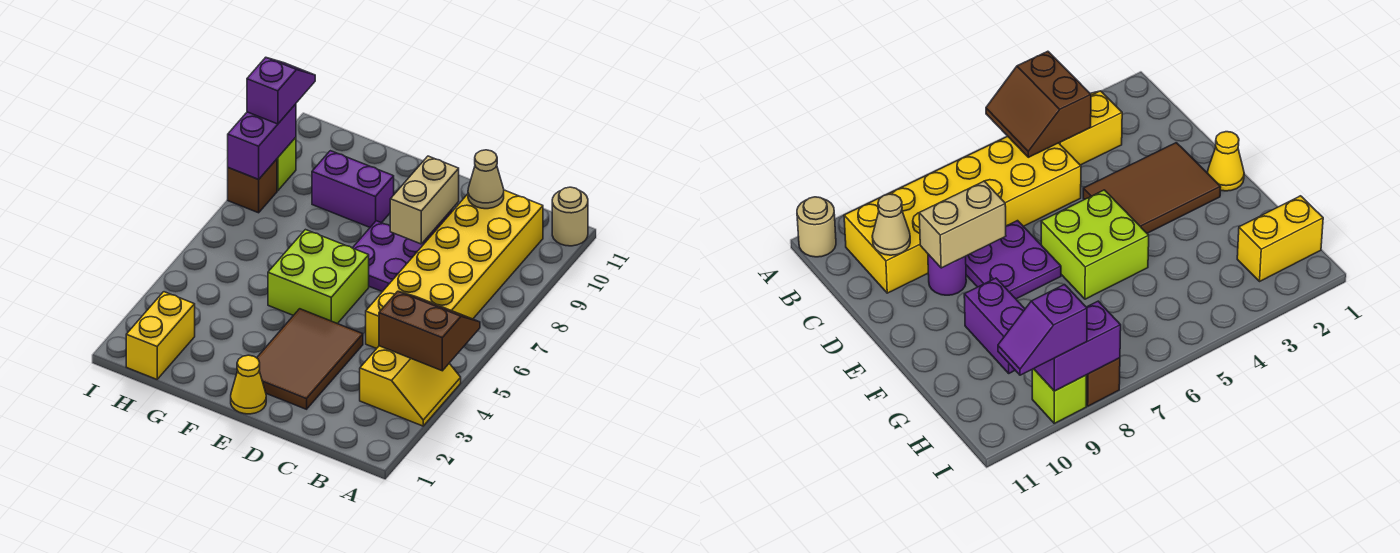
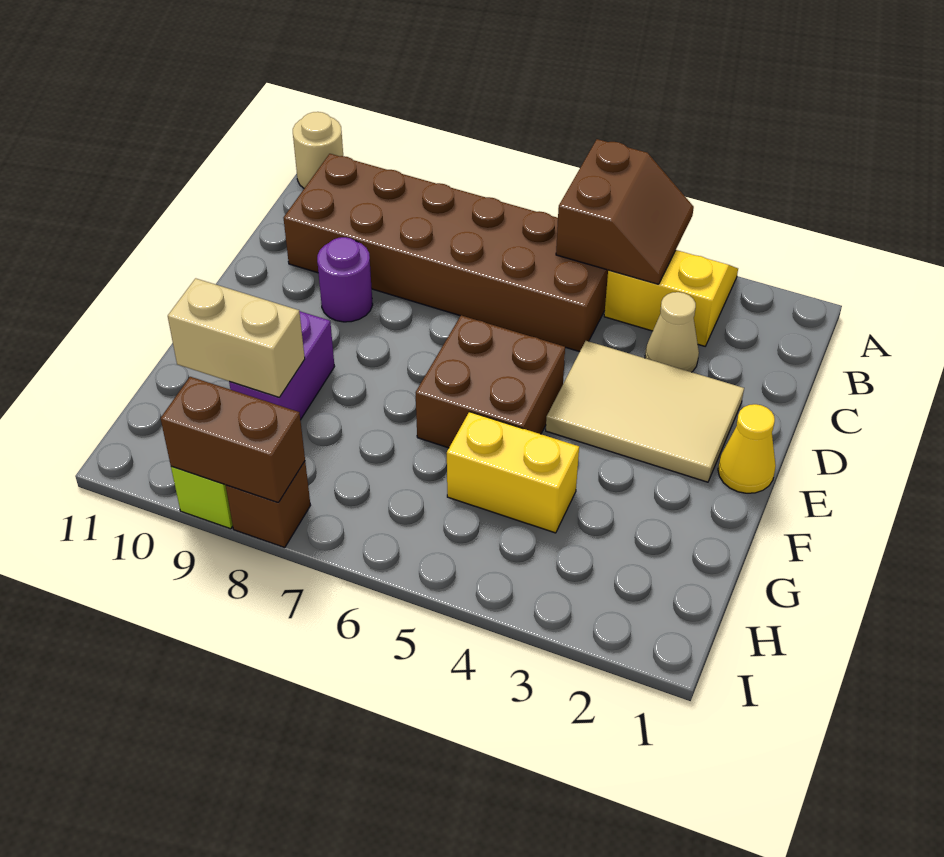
brown 2x2 slope [379,291,480,371] -> brown 2x2 slope turned to [556,139,694,284]
yellow 2x6 brick [366,190,543,349] -> brown 2x6 brick [284,154,608,352]
tan 1x1 cone [468,150,504,209] -> tan 1x1 cone moved to [645,292,699,372]
brown 2x3 tile [257,309,363,409] -> tan 2x3 tile [546,341,744,482]
purple 2x2 plate [353,221,426,292] -> none
tan 1x2 brick [390,156,459,244] -> tan 1x2 brick moved to [168,278,305,397]
lime 2x2 brick [268,230,369,324] -> brown 2x2 brick [416,315,565,448]
yellow 1x2 brick [126,292,195,379] -> yellow 1x2 brick moved to [447,412,579,533]
purple 1x2 brick [228,104,296,179] -> brown 1x2 brick [161,377,305,502]
purple 1x2 slope [247,57,315,124] -> none

